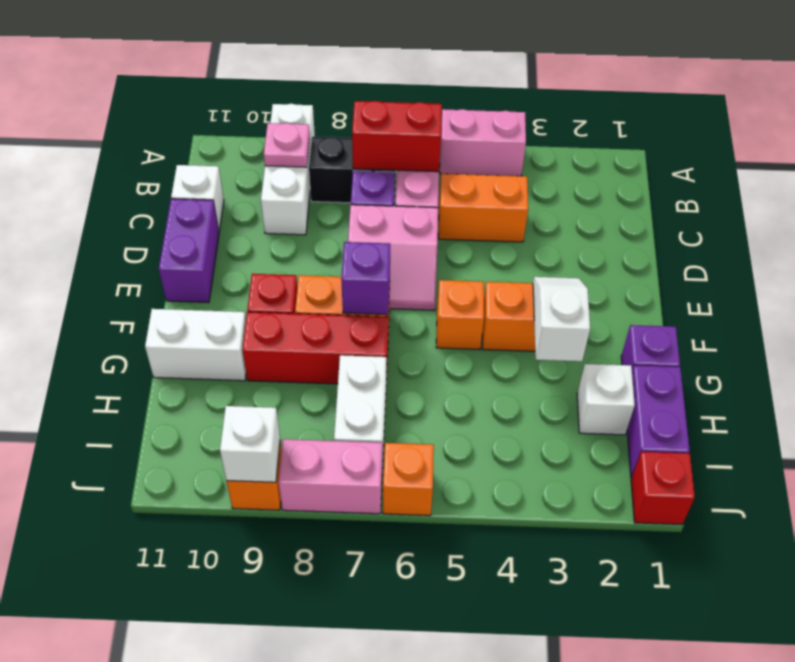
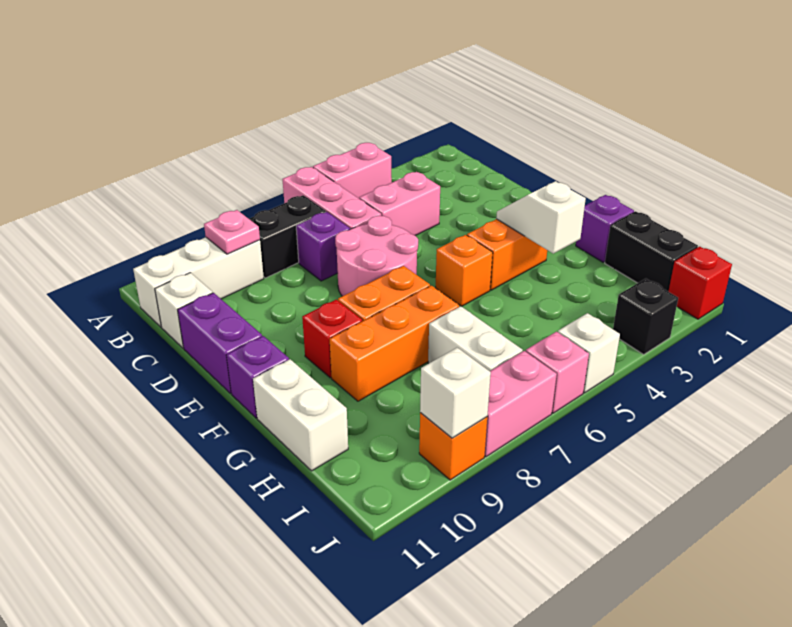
white 1x3 brick [261,104,315,235] -> white 1x3 brick turned to [133,237,264,327]
red 1x2 brick [352,101,442,172] -> none
orange 1x2 brick [438,174,528,242] -> pink 1x2 brick [359,172,440,236]
pink 2x2 slope [348,205,438,310] -> pink 2x2 round brick [335,216,418,296]
purple 1x1 brick [341,242,390,315] -> purple 1x1 brick moved to [227,336,289,418]
red 1x3 brick [242,312,388,384] -> orange 1x3 brick [330,286,459,401]
white 1x2 brick [145,309,246,381] -> white 1x2 brick turned to [253,359,348,471]
purple 1x2 brick [627,365,690,478] -> black 1x2 brick [605,211,698,291]
white 1x1 brick [577,364,635,435] -> white 1x1 brick moved to [558,313,620,393]
none -> black 1x1 brick [613,279,678,354]
orange 1x1 brick [383,443,434,516] -> pink 1x1 brick [526,332,589,413]

